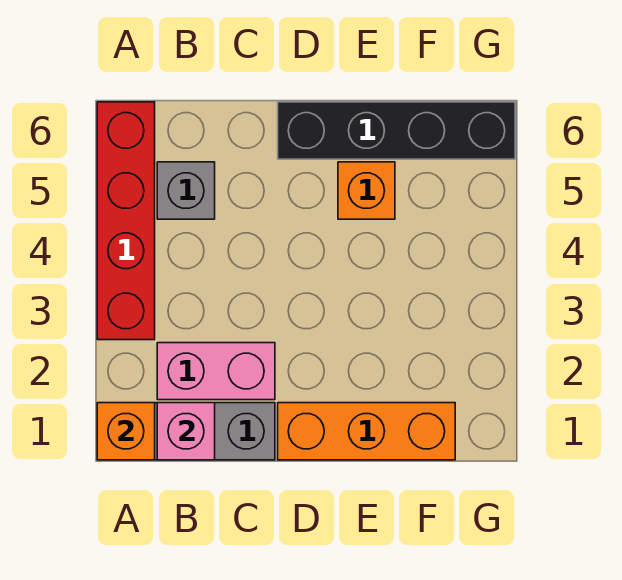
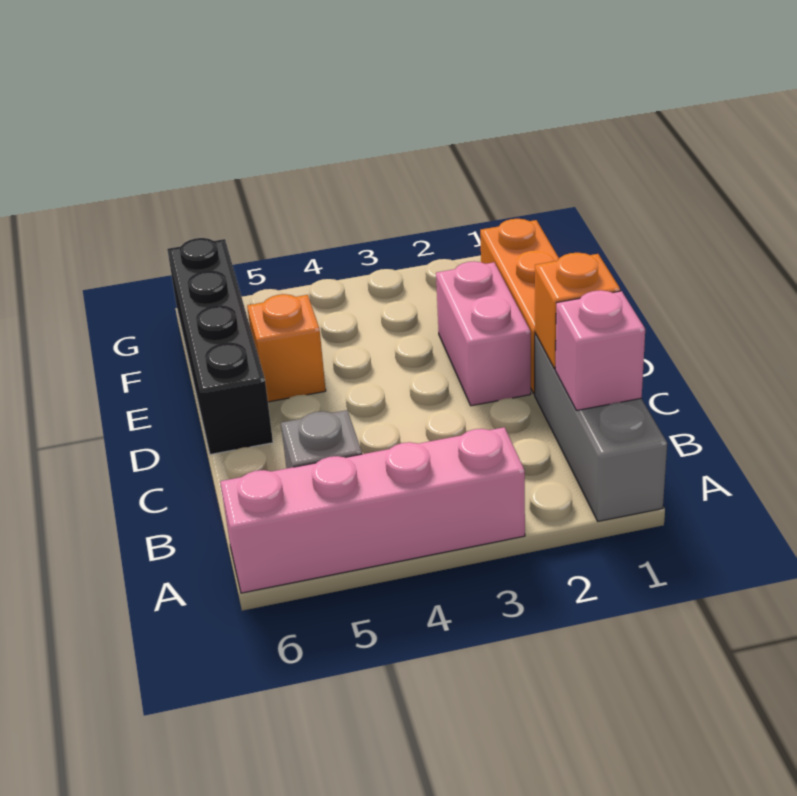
orange 1x1 brick [97,403,155,460] -> orange 1x1 brick moved to [535,253,620,369]
red 1x4 brick [97,102,155,340] -> pink 1x4 brick [220,427,525,593]
pink 1x2 brick [157,343,275,400] -> pink 1x2 brick moved to [436,261,531,406]

